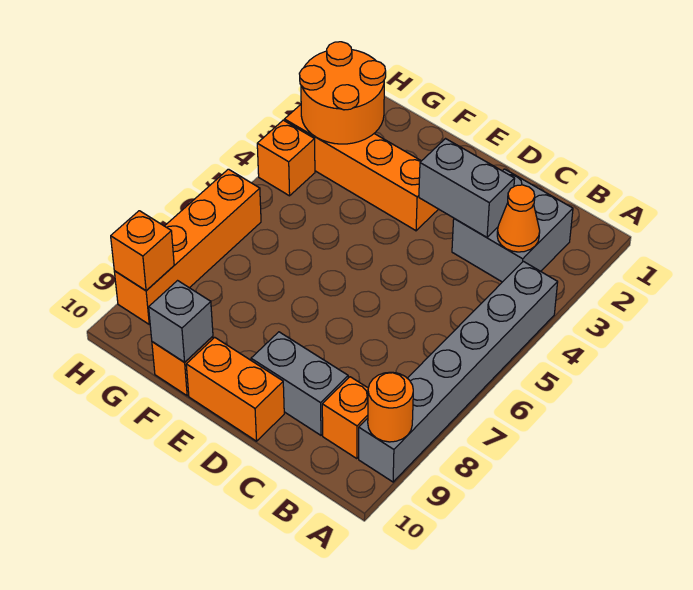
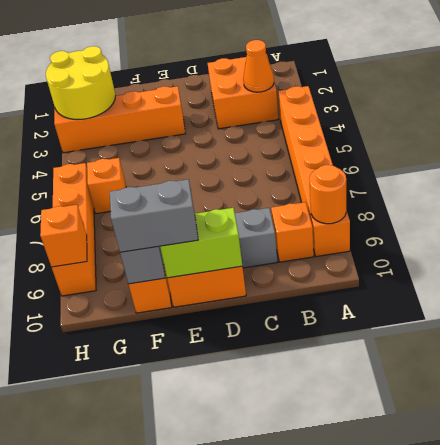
grey 1x6 brick [359,261,558,482] -> orange 1x6 brick [278,86,350,257]
grey 2x2 brick [452,169,573,282] -> orange 2x2 brick [208,54,278,129]
grey 1x2 brick [419,139,515,237] -> grey 1x2 brick moved to [110,179,198,252]
none -> lime 1x2 brick [160,208,242,278]
orange 2x2 round brick [299,42,386,144] -> yellow 2x2 round brick [46,46,116,119]
orange 1x1 brick [257,120,315,196] -> orange 1x1 brick moved to [87,158,126,214]

